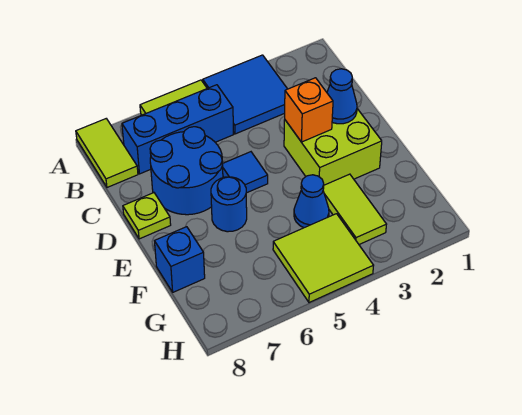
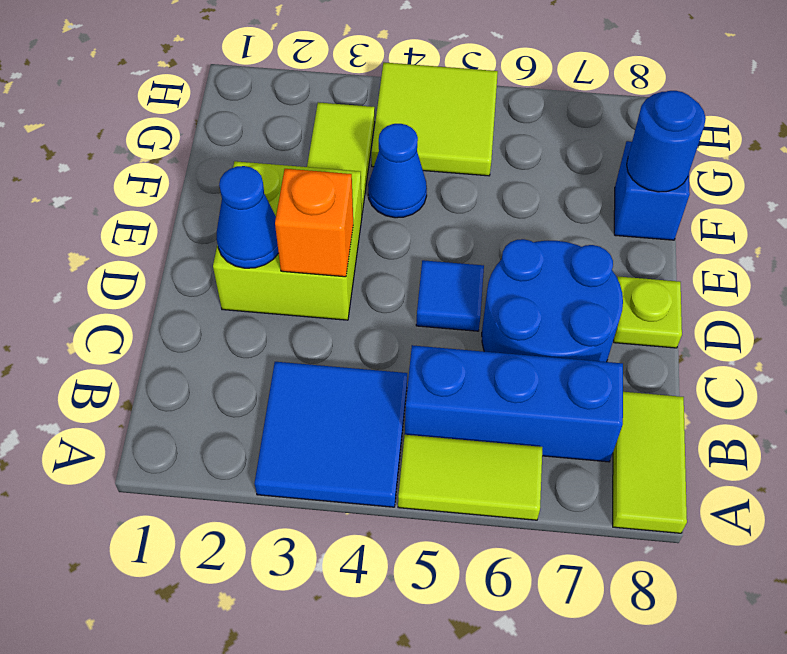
blue 1x1 round brick [211,177,247,232] -> blue 1x1 round brick moved to [627,91,706,192]

